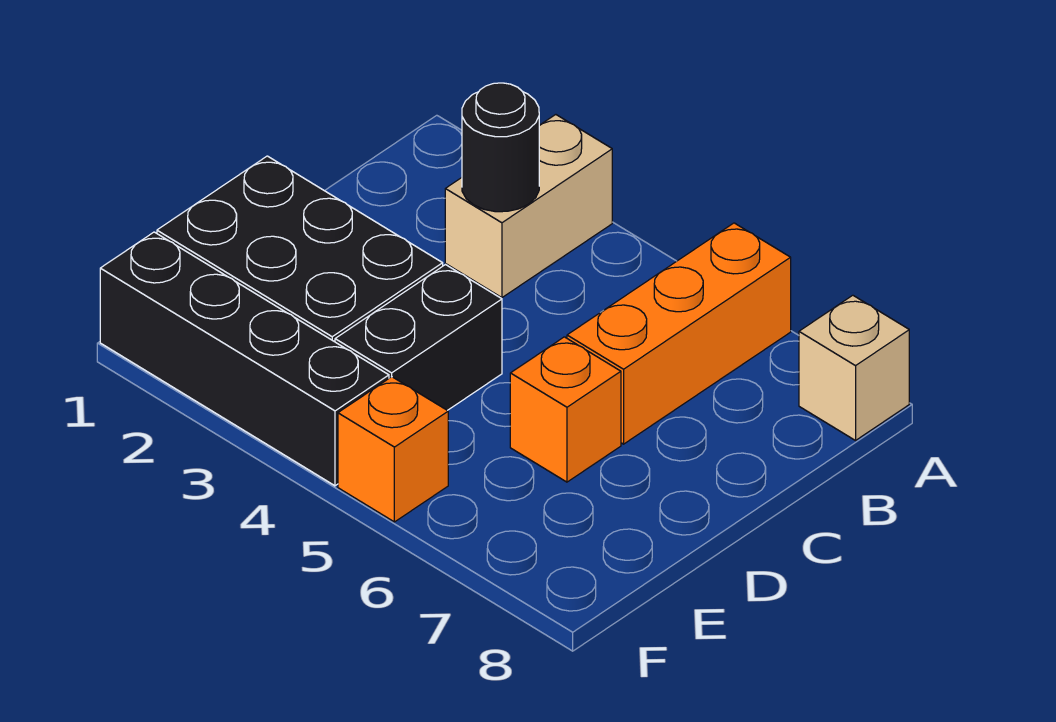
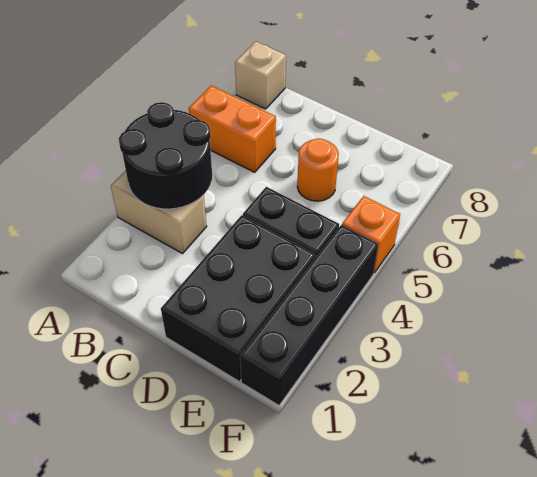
orange 1x3 brick [567,223,791,444] -> orange 1x2 brick [189,86,276,172]
black 1x1 round brick [462,83,539,212] -> black 2x2 round brick [119,102,212,209]
orange 1x1 brick [510,337,621,482] -> orange 1x1 round brick [297,139,339,201]

